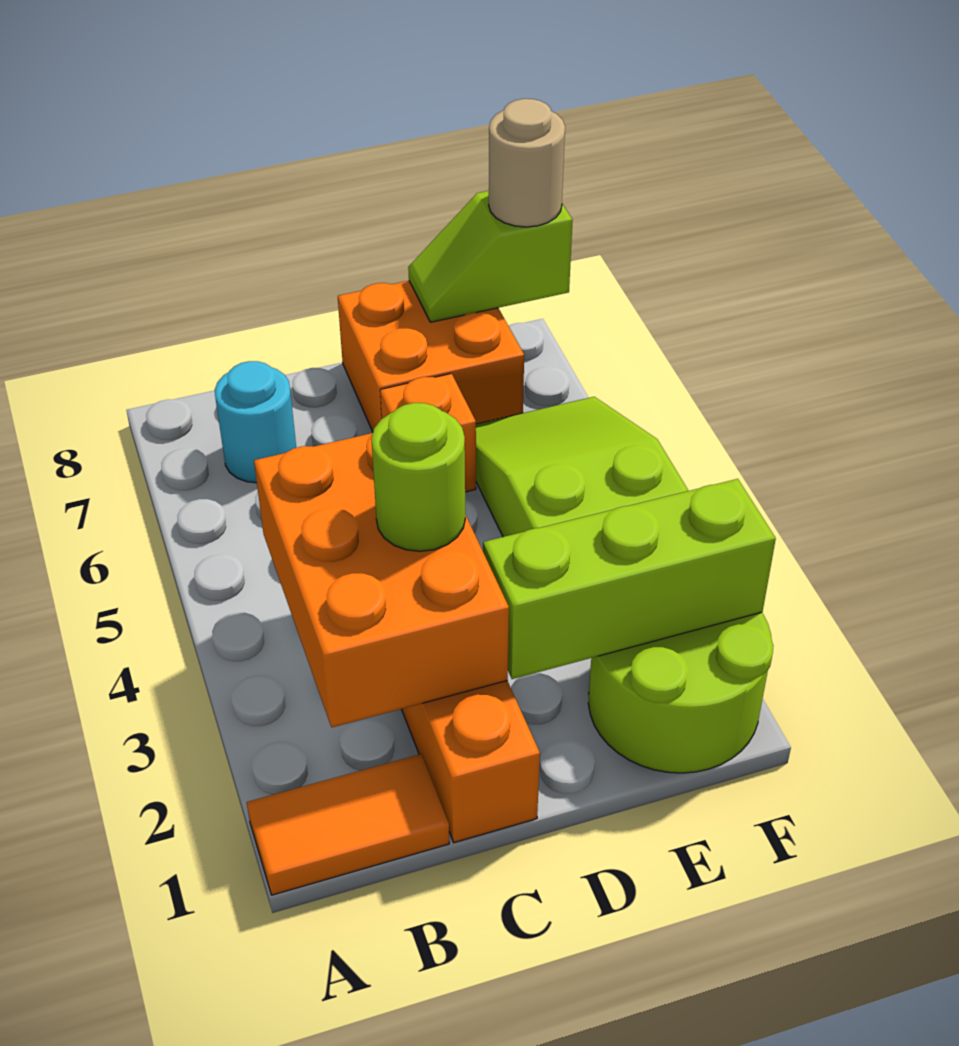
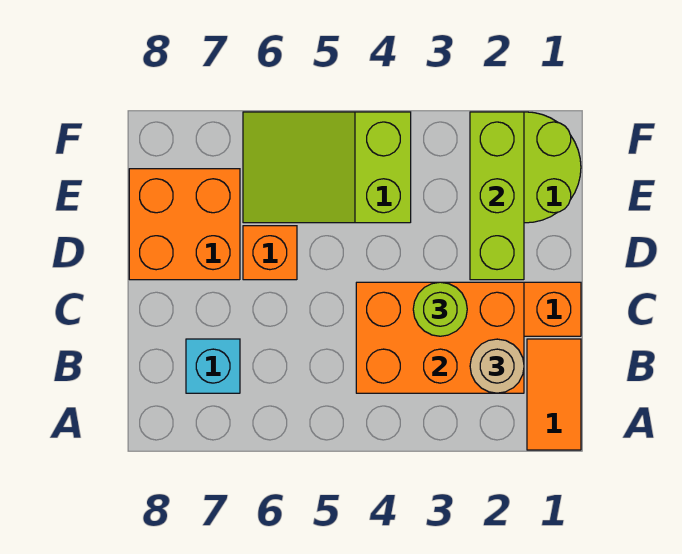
cyan 1x1 round brick [215,361,296,483] -> cyan 1x1 brick [186,339,240,393]
lime 1x2 slope [408,191,573,322] -> none
tan 1x1 round brick [489,99,565,227] -> tan 1x1 round brick moved to [470,339,524,393]

